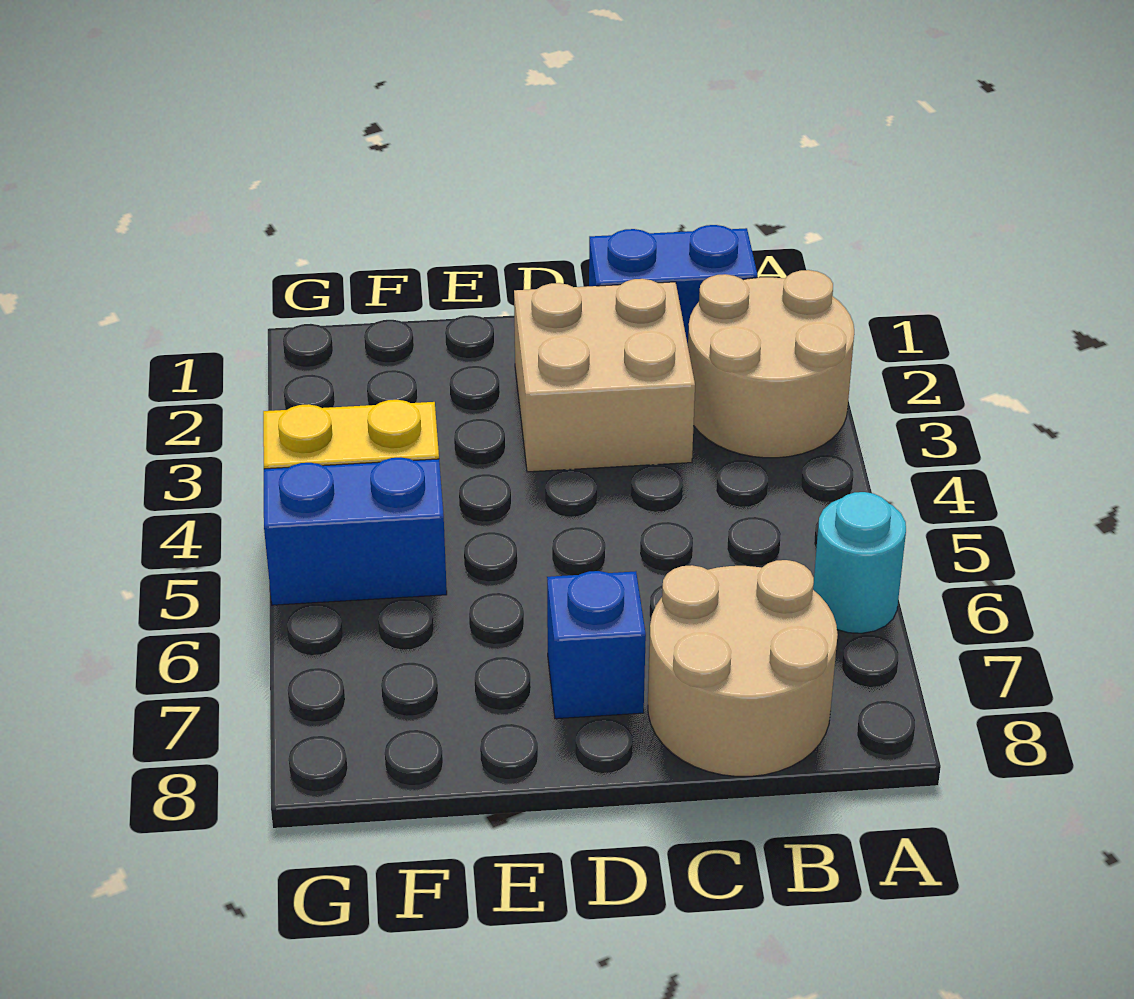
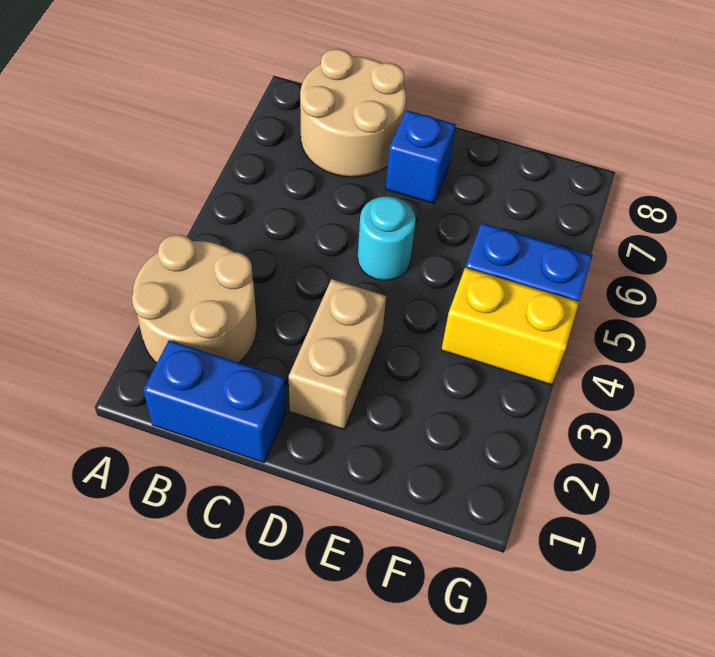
cyan 1x1 round brick [813,492,906,633] -> cyan 1x1 round brick moved to [358,196,416,281]
tan 2x2 brick [514,279,695,472] -> tan 1x2 brick [289,279,386,429]

